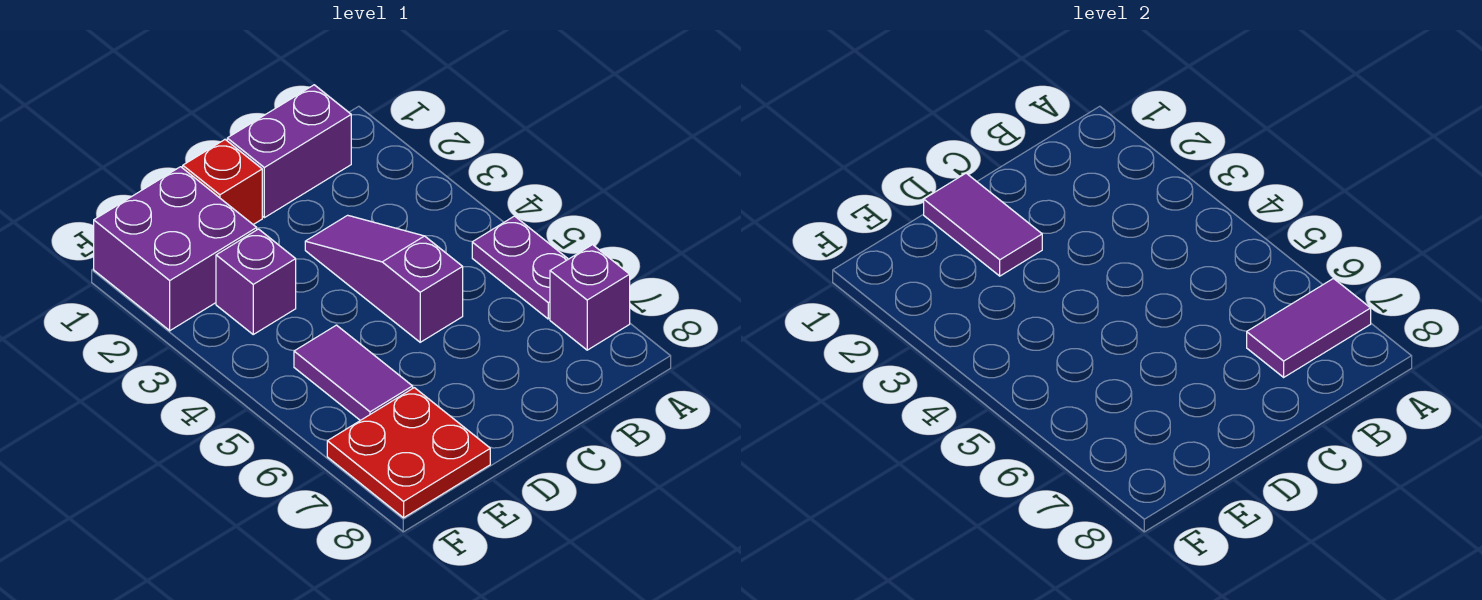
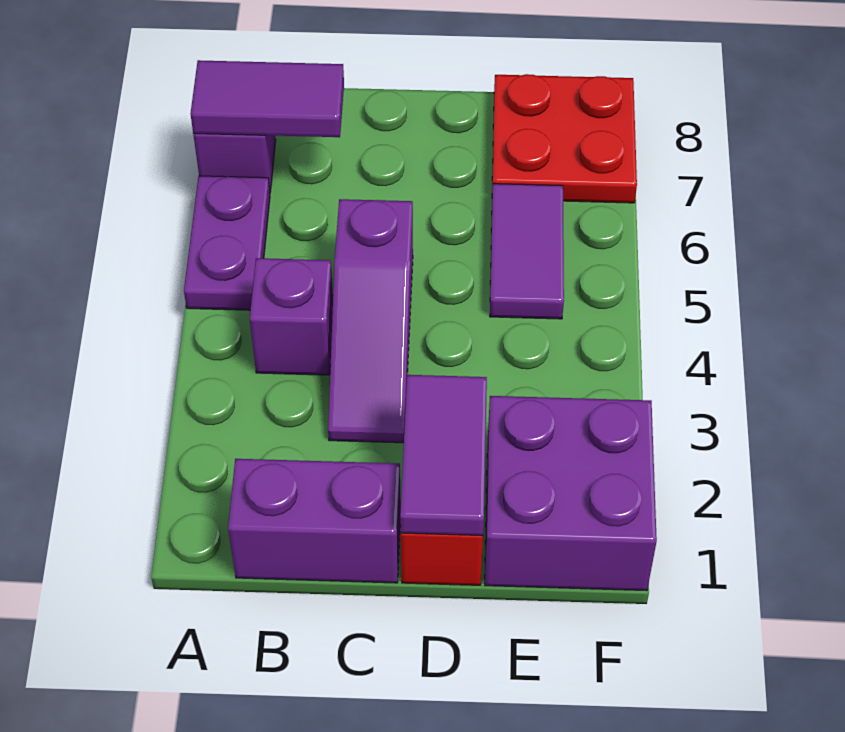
purple 1x1 brick [216,229,296,334] -> purple 1x1 brick moved to [250,258,333,375]

